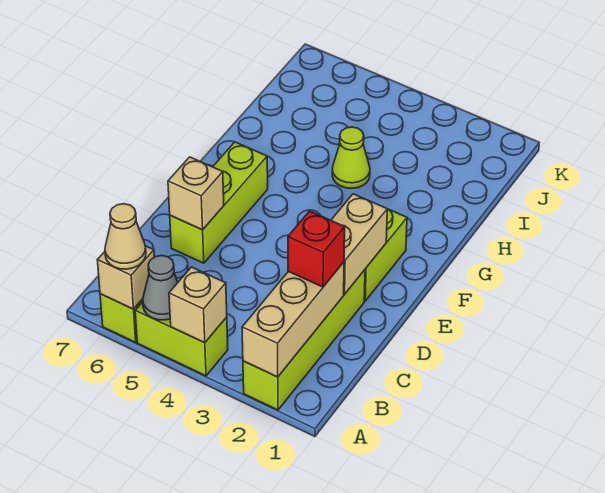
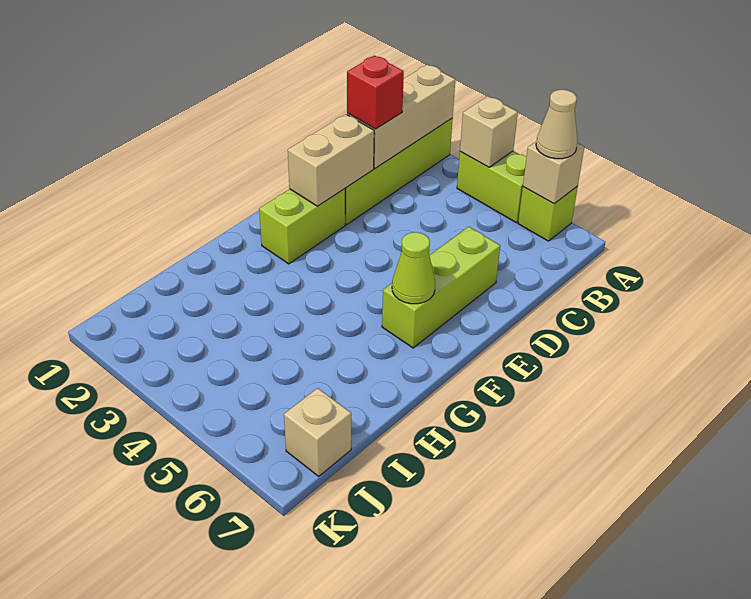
grey 1x1 cone [143,256,178,320] -> none
tan 1x1 brick [168,157,224,230] -> tan 1x1 brick moved to [284,388,351,476]
lime 1x1 cone [332,127,370,188] -> lime 1x1 cone moved to [392,232,435,304]

